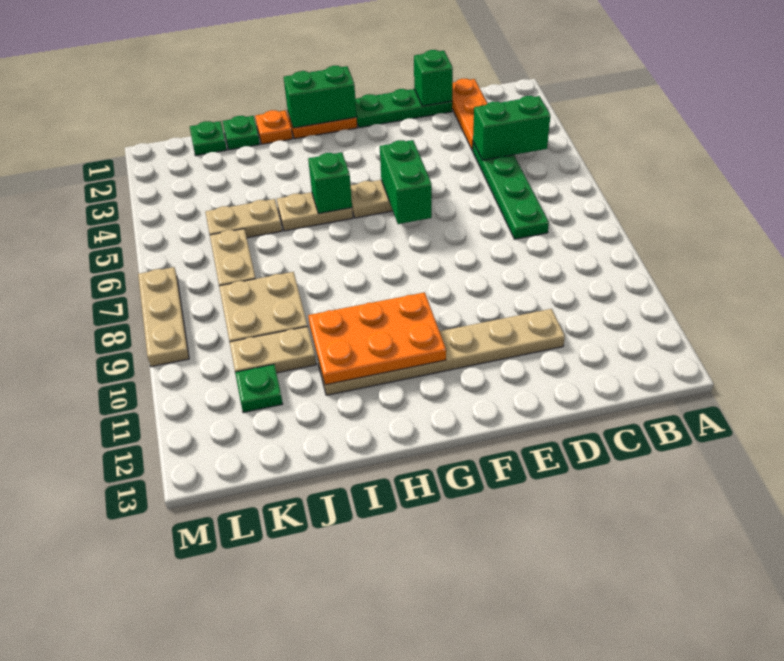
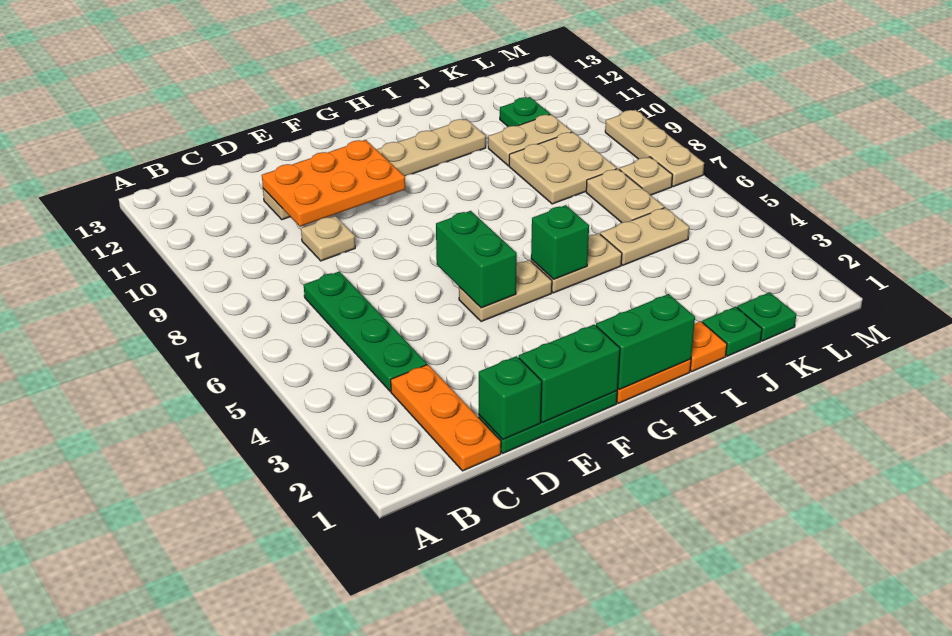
green 1x2 brick [473,96,551,160] -> green 1x2 brick moved to [519,325,620,422]
none -> tan 1x1 plate [301,216,355,261]
orange 2x3 plate [308,292,446,385] -> orange 2x3 plate moved to [262,140,405,227]
none -> tan 1x1 plate [619,157,672,195]

